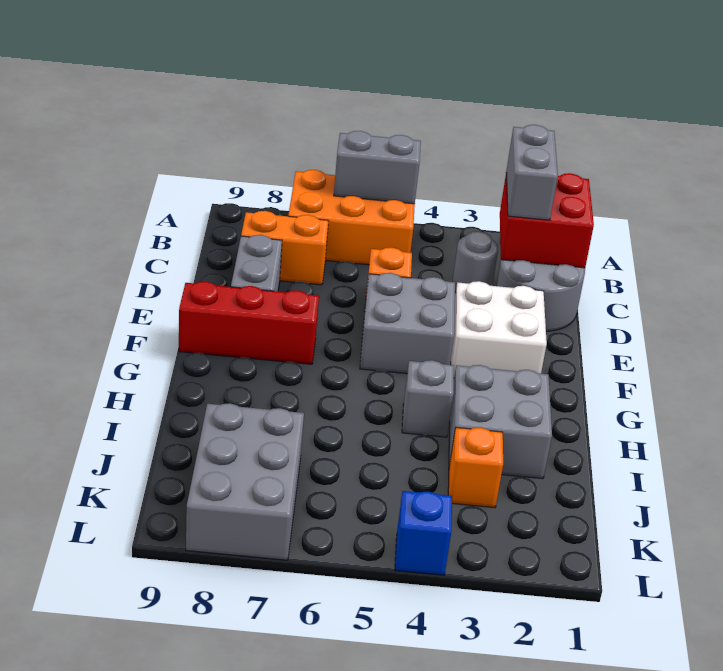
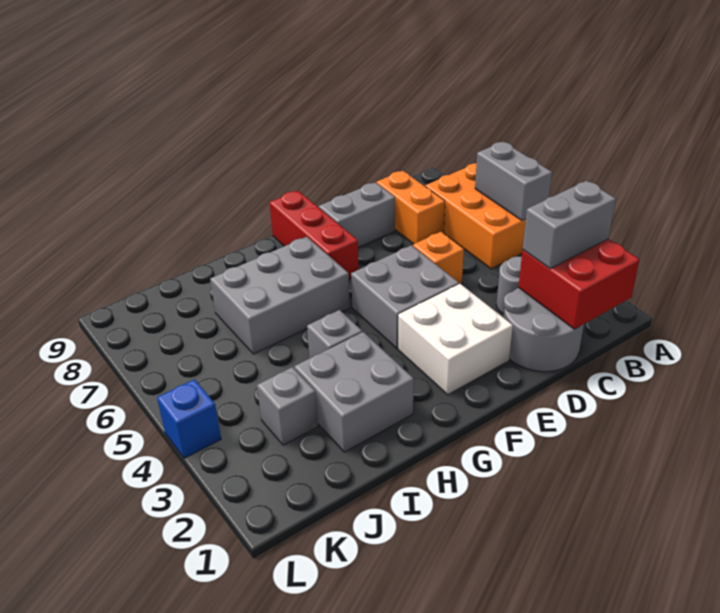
orange 1x1 brick [448,427,503,508] -> grey 1x1 brick [257,367,318,445]
grey 2x3 brick [186,403,304,560] -> grey 2x3 brick moved to [210,237,350,354]

